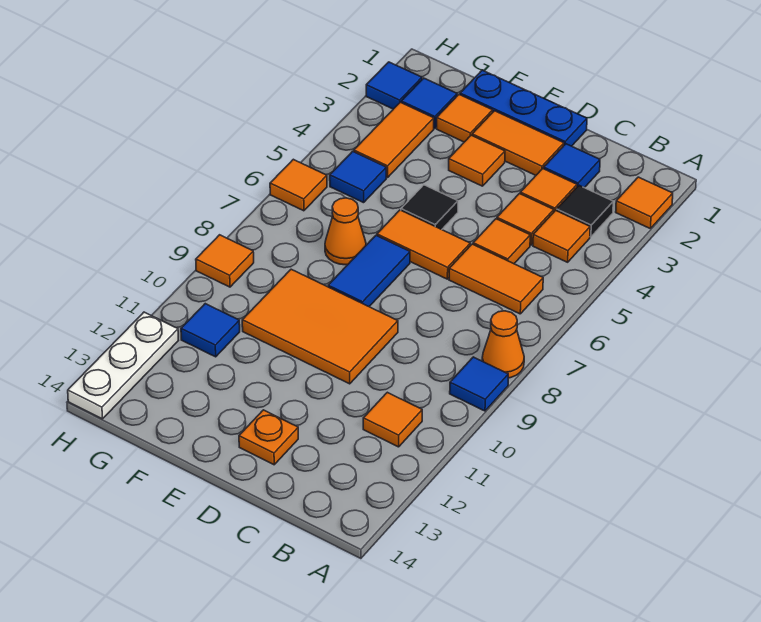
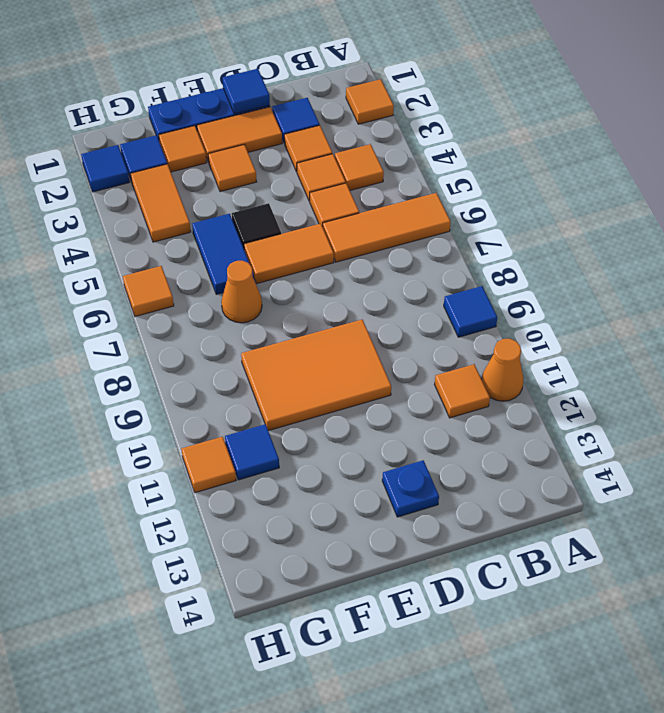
orange 1x1 cone [482,311,524,378] -> orange 1x1 cone moved to [482,339,524,401]
black 1x1 tile [557,185,613,237] -> none
orange 1x2 tile [449,244,543,314] -> orange 1x3 tile [323,193,451,262]
orange 1x1 plate [239,410,298,465] -> blue 1x1 plate [382,460,439,517]
blue 1x2 tile [328,235,410,306] -> blue 1x2 tile moved to [192,214,254,294]
blue 1x1 tile [330,151,386,203] -> blue 1x1 tile moved to [223,69,270,114]
orange 1x1 tile [196,235,254,287] -> orange 1x1 tile moved to [182,437,236,493]
white 1x3 plate [68,312,178,419] -> none

